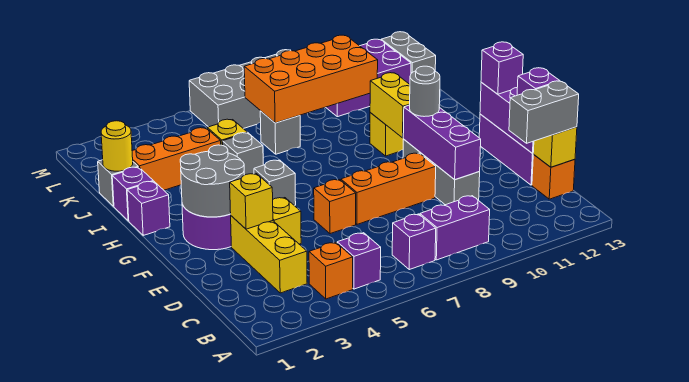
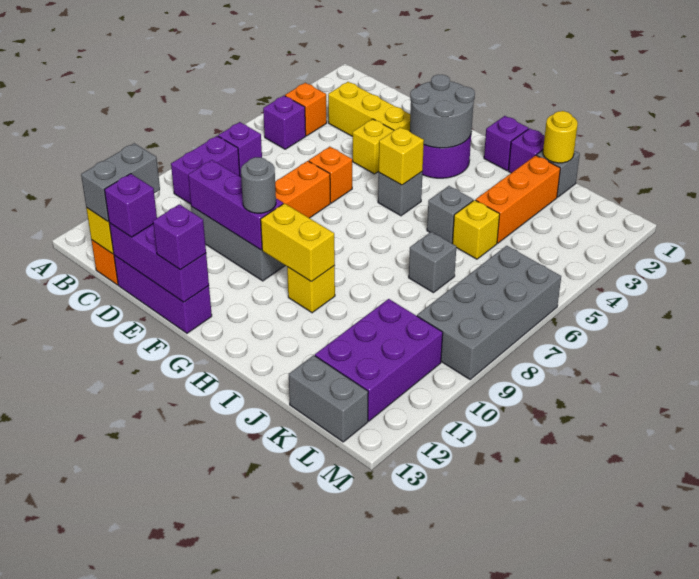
yellow 1x1 brick [230,174,273,229] -> yellow 1x1 brick moved to [379,127,424,185]
orange 2x4 brick [244,35,378,123] -> none

